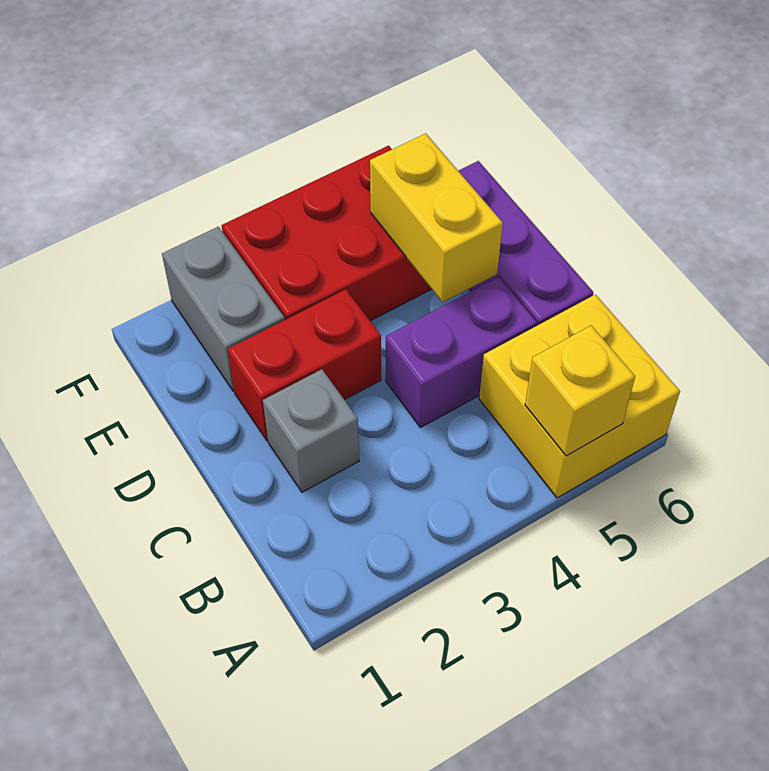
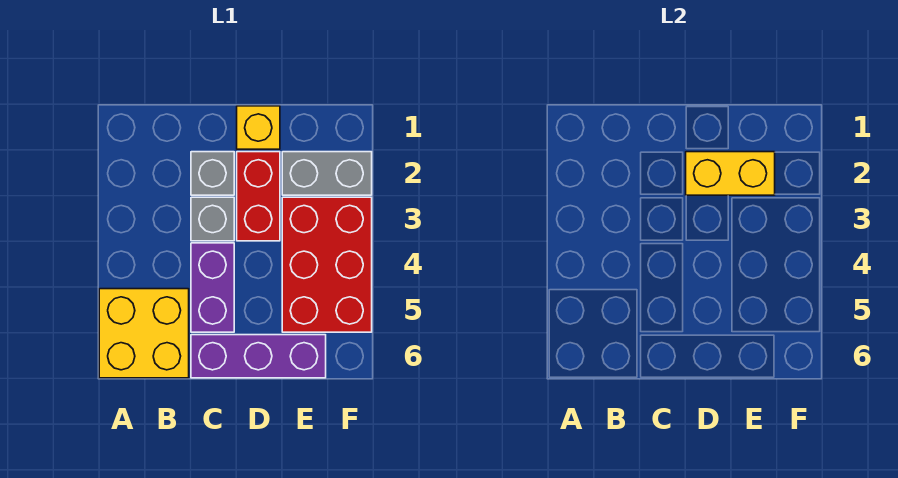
yellow 1x1 brick [525,326,635,456] -> yellow 1x1 brick moved to [237,106,280,149]
none -> grey 1x1 brick [191,197,234,241]
yellow 1x2 brick [370,134,503,302] -> yellow 1x2 brick moved to [686,152,775,195]

